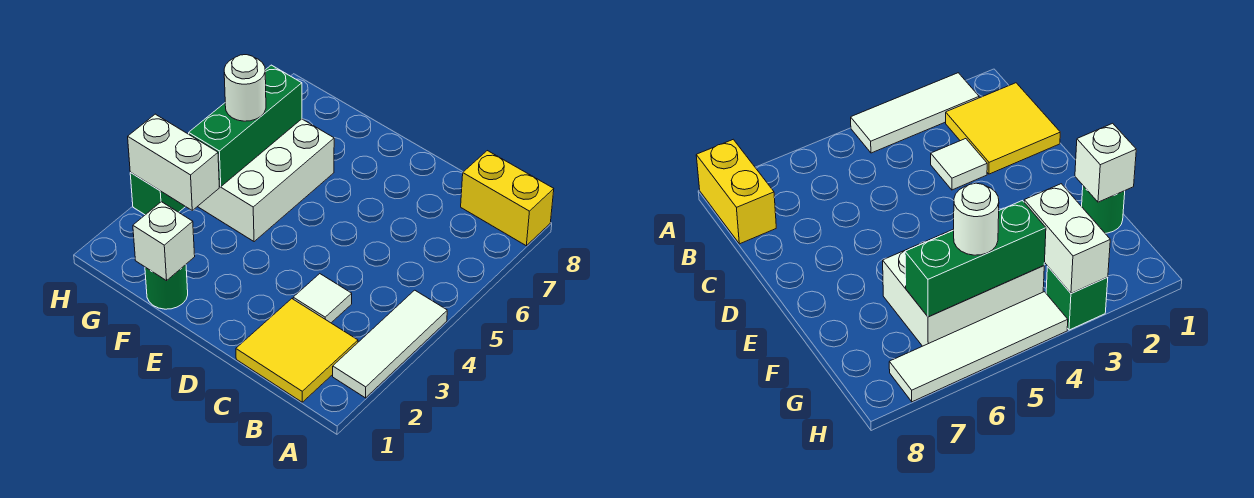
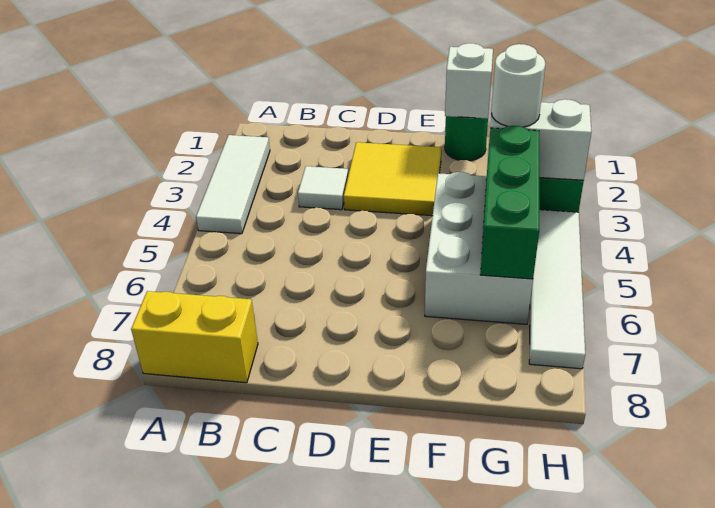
yellow 2x2 tile [236,299,358,402] -> yellow 2x2 tile moved to [344,142,441,216]
white 1x1 round brick [224,55,266,121] -> white 1x1 round brick moved to [491,44,545,127]

